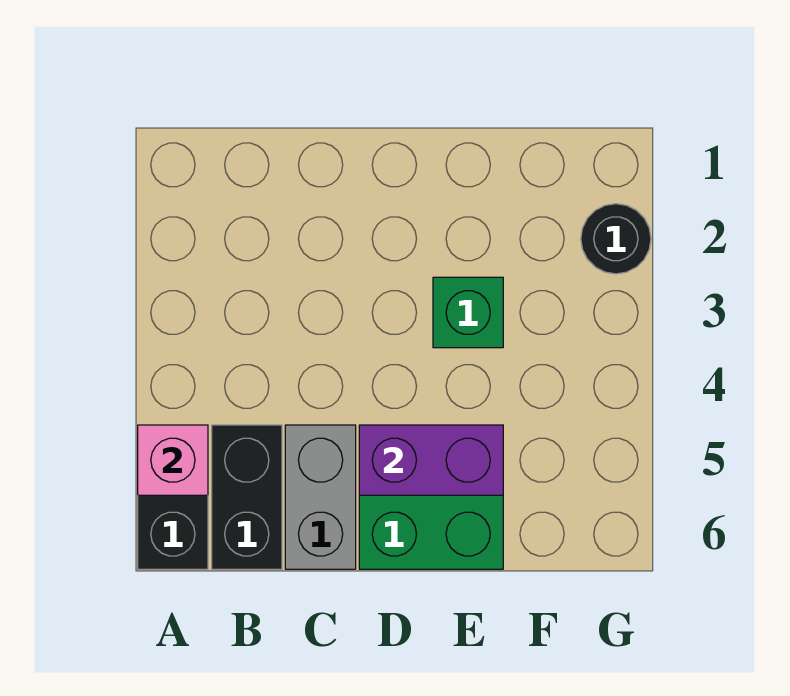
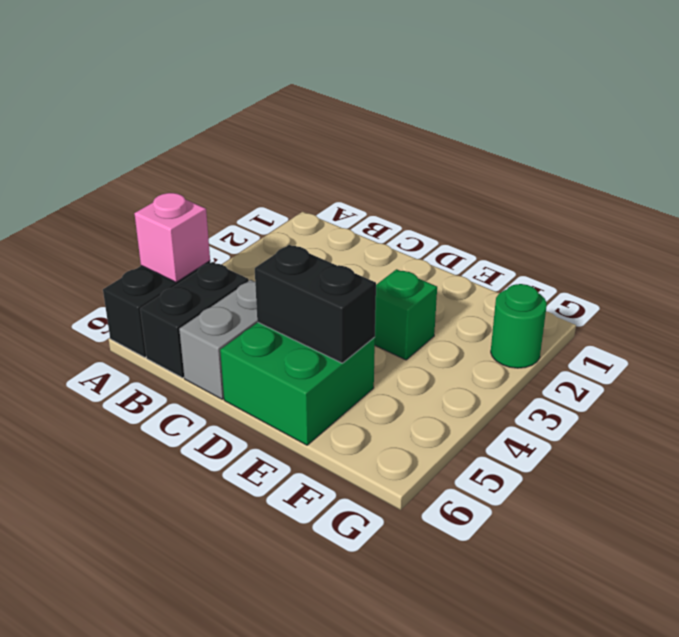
purple 1x2 brick [359,425,503,495] -> black 1x2 brick [255,245,376,363]
black 1x1 round brick [581,204,651,274] -> green 1x1 round brick [491,284,547,368]

